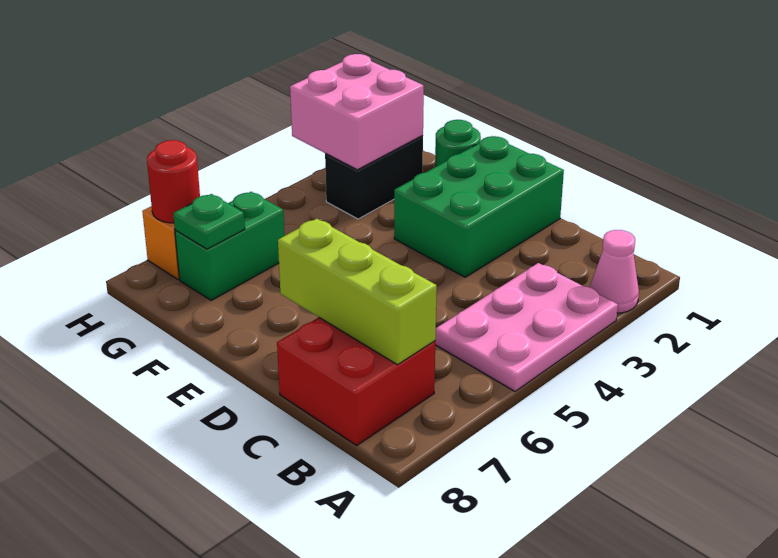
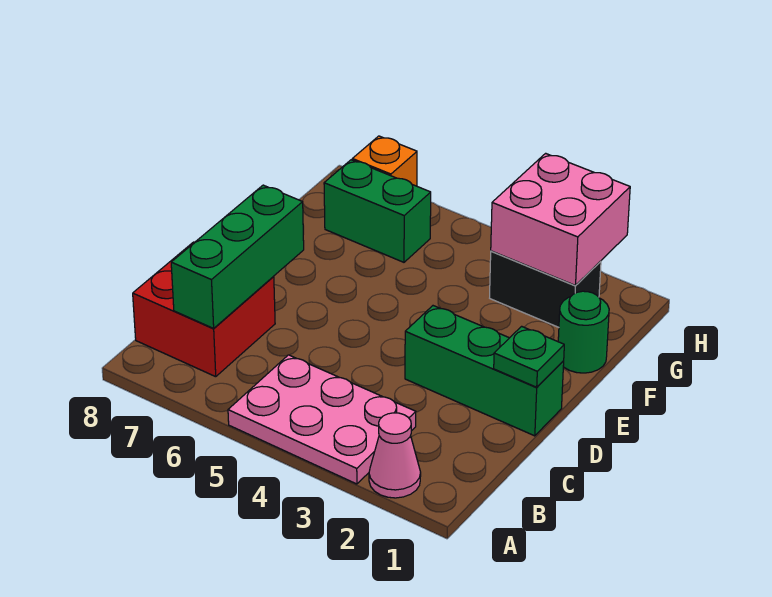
lime 1x3 brick [278,219,437,365] -> green 1x3 brick [171,185,304,328]
green 2x3 brick [394,136,564,277] -> green 1x3 brick [405,306,564,436]
green 1x1 plate [173,194,245,249] -> green 1x1 plate moved to [494,326,564,387]
red 1x1 round brick [147,140,200,223] -> none

